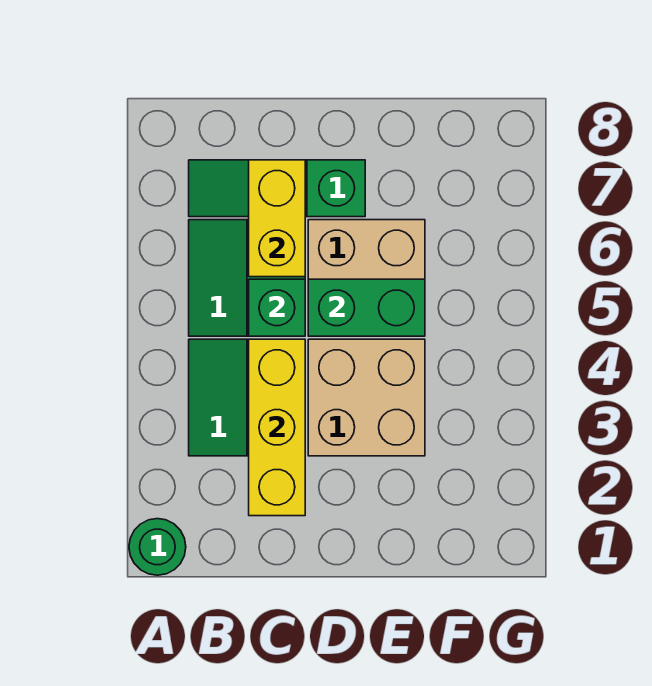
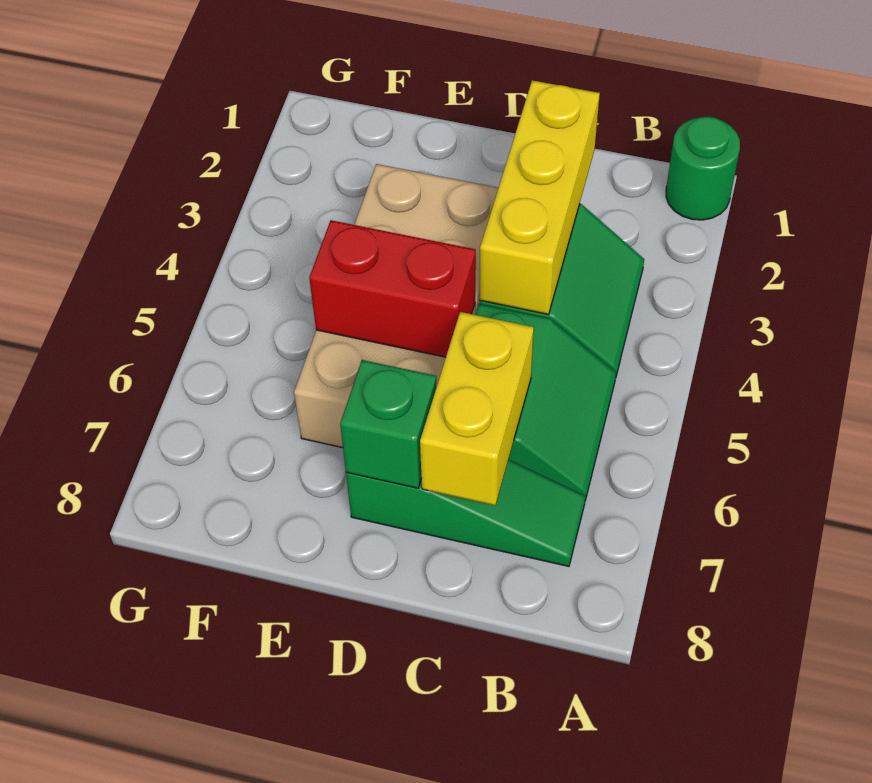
green 1x1 brick [249,279,305,336] -> green 1x1 brick moved to [340,360,436,488]
green 1x2 brick [308,279,425,336] -> red 1x2 brick [309,220,476,357]

